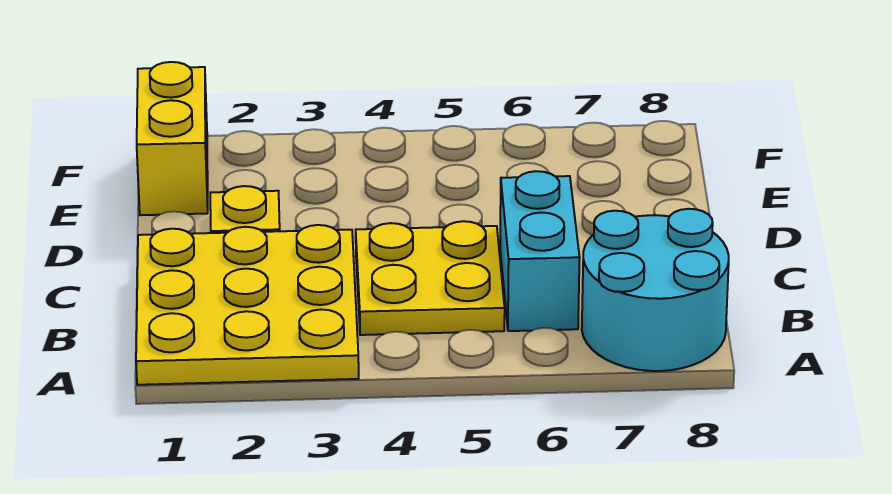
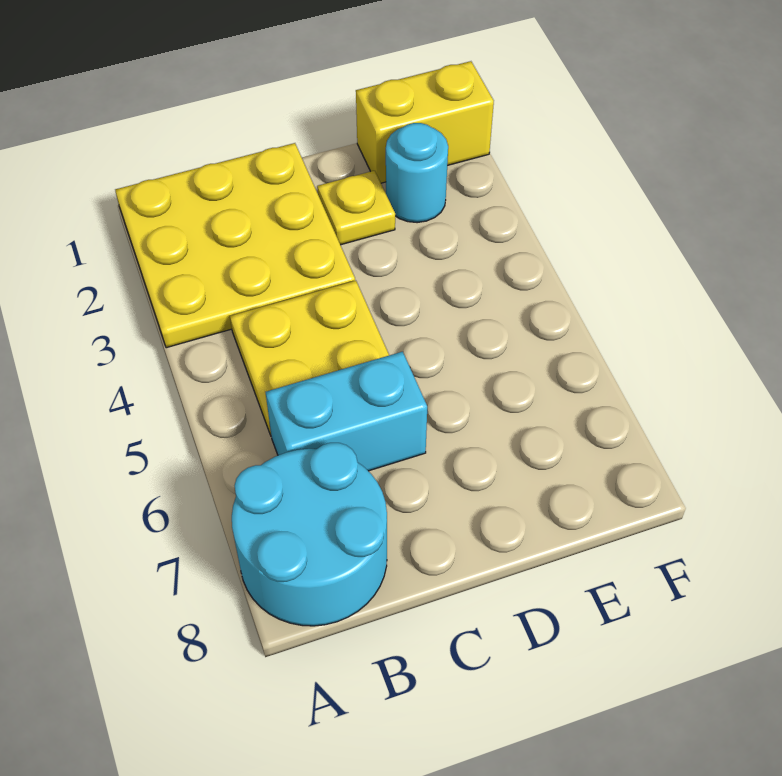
none -> cyan 1x1 round brick [386,123,448,223]

